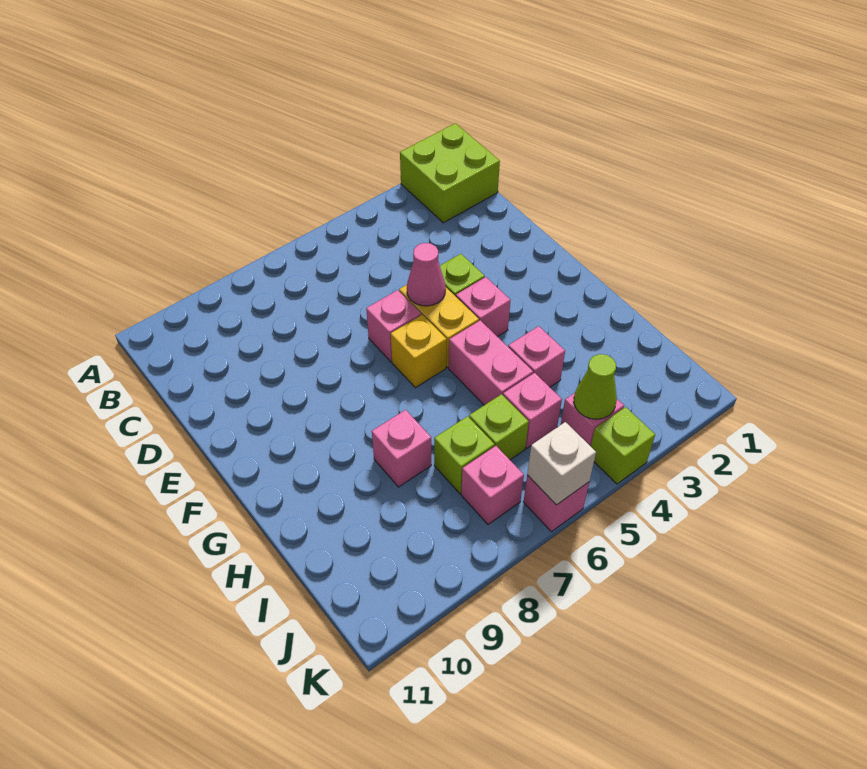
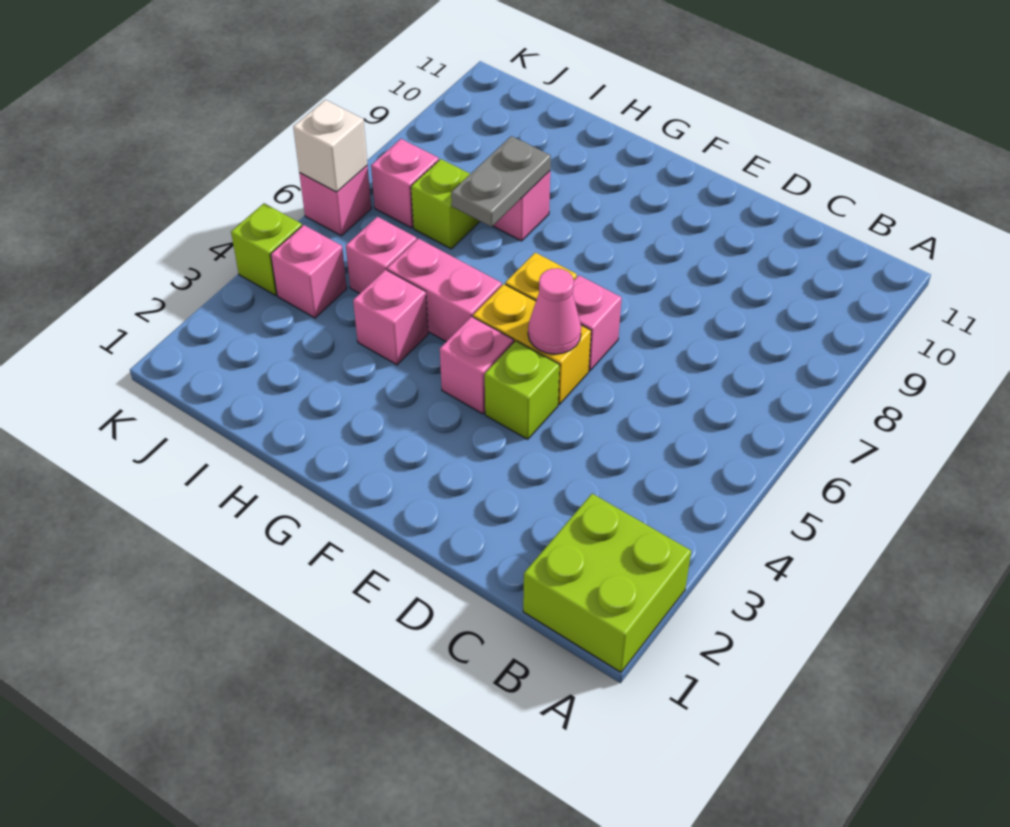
none -> grey 1x2 plate [451,136,551,227]
lime 1x1 brick [469,394,529,460] -> none
lime 1x1 cone [574,354,617,419] -> none

